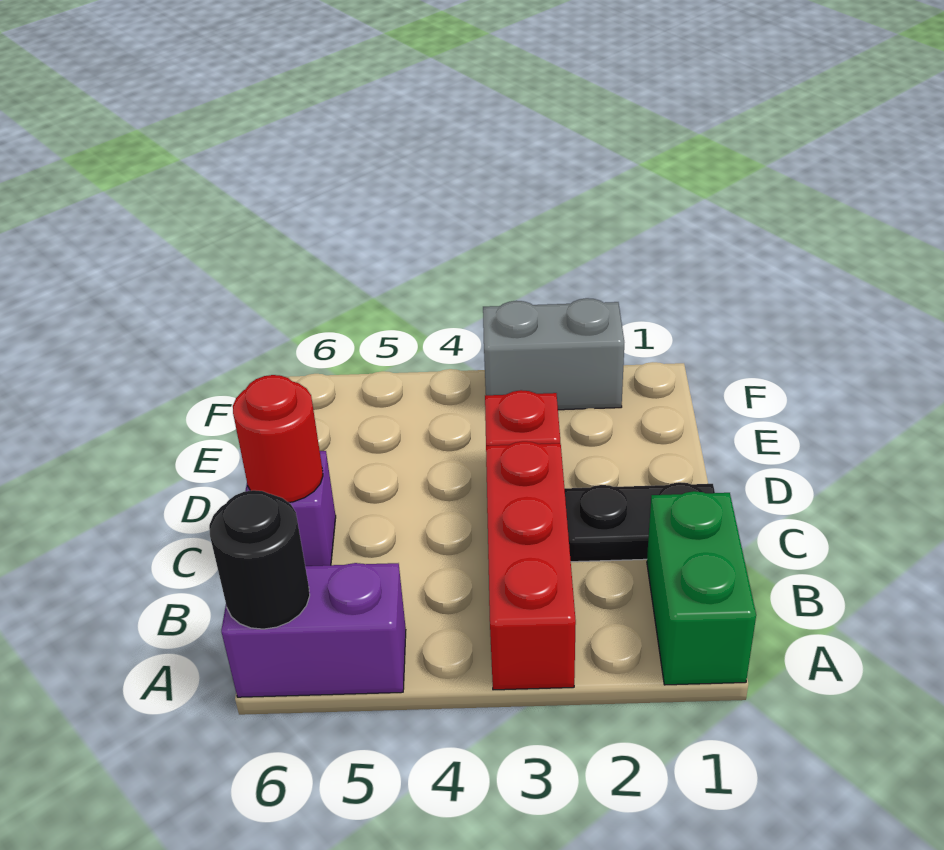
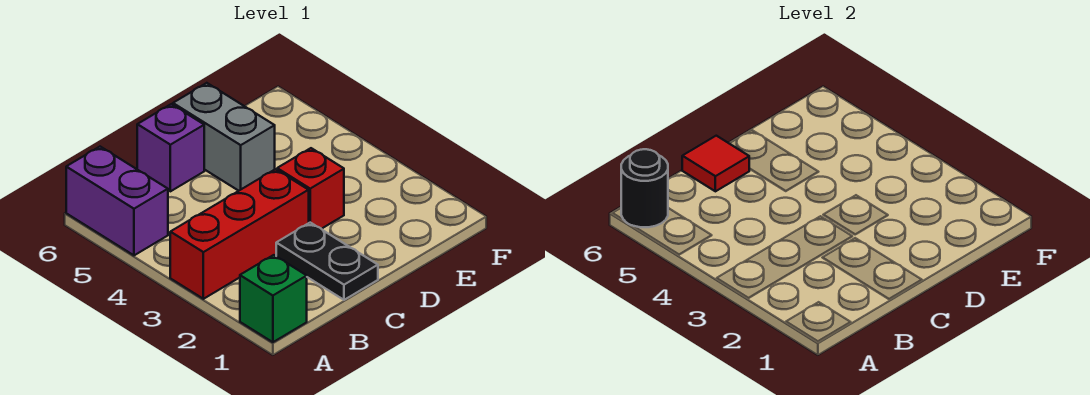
green 1x2 brick [647,491,756,685] -> green 1x1 brick [240,255,307,342]
red 1x1 round brick [233,375,323,502] -> red 1x1 tile [682,136,749,191]
grey 1x2 brick [483,298,624,410] -> grey 1x2 brick moved to [173,83,275,191]

